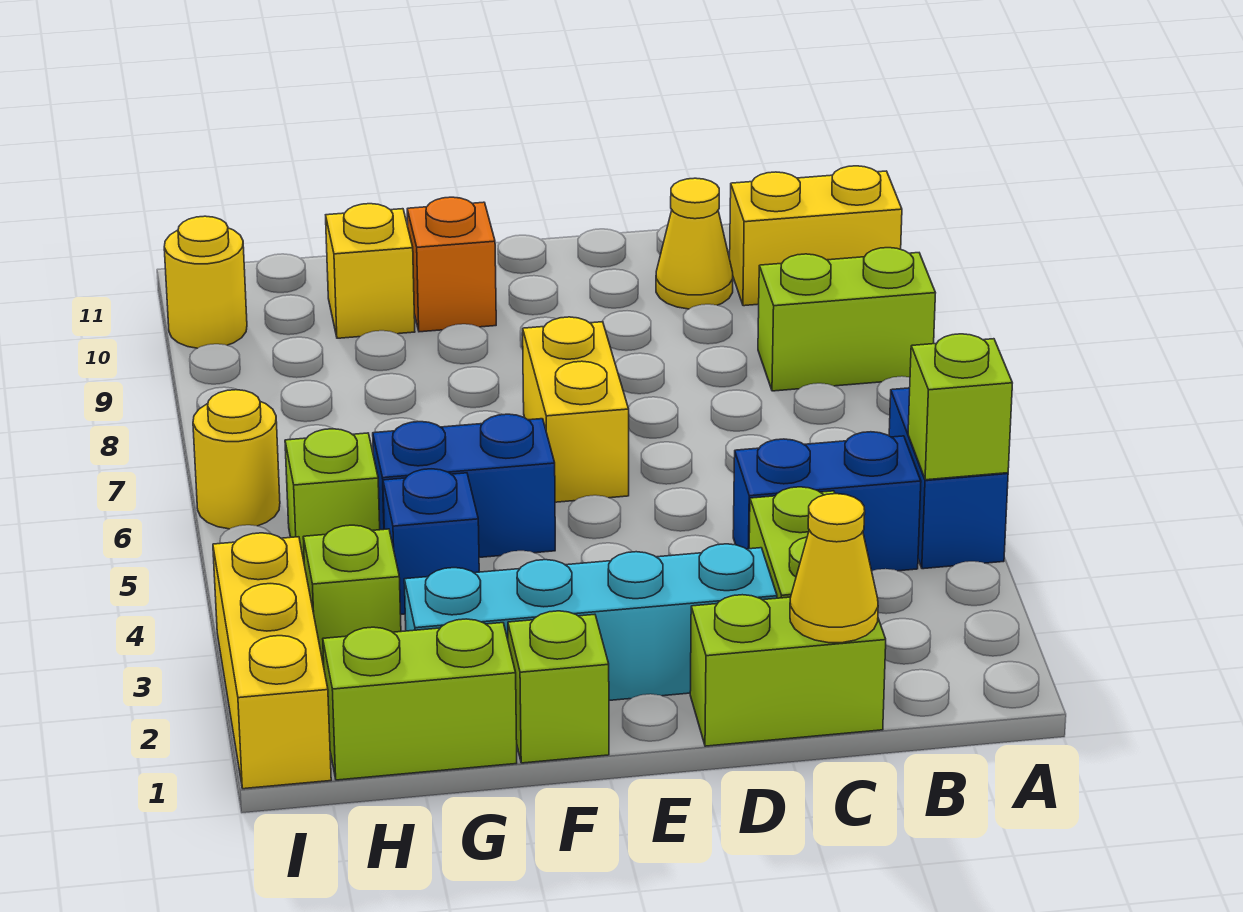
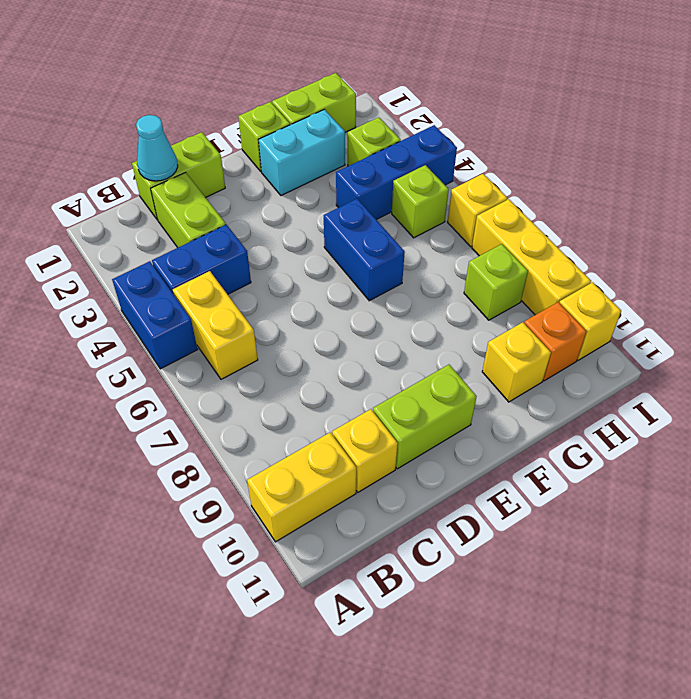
lime 1x1 brick [908,334,1012,480] -> lime 1x1 brick moved to [464,244,528,320]
lime 1x2 brick [758,248,935,391] -> lime 1x2 brick moved to [373,365,477,469]
yellow 1x1 cone [790,494,878,643] -> cyan 1x1 cone [136,115,178,181]
yellow 1x1 cone [656,178,733,309] -> yellow 1x1 brick [332,409,398,492]
cyan 1x4 brick [404,544,777,700] -> cyan 1x2 brick [259,109,345,196]
yellow 1x2 brick [523,317,629,502] -> yellow 1x2 brick moved to [173,271,258,379]
blue 1x2 brick [373,414,555,557] -> blue 1x2 brick turned to [324,199,405,301]
orange 1x1 brick [407,197,496,332] -> orange 1x1 brick moved to [524,302,587,381]
blue 1x1 brick [383,469,479,614] -> blue 1x3 brick [336,125,457,220]
yellow 1x3 brick [213,533,331,789] -> yellow 1x3 brick moved to [472,199,591,315]
yellow 1x1 round brick [193,390,280,529] -> yellow 1x1 brick [448,174,507,247]
yellow 1x1 round brick [164,216,247,348] -> yellow 1x1 brick [560,282,621,360]

